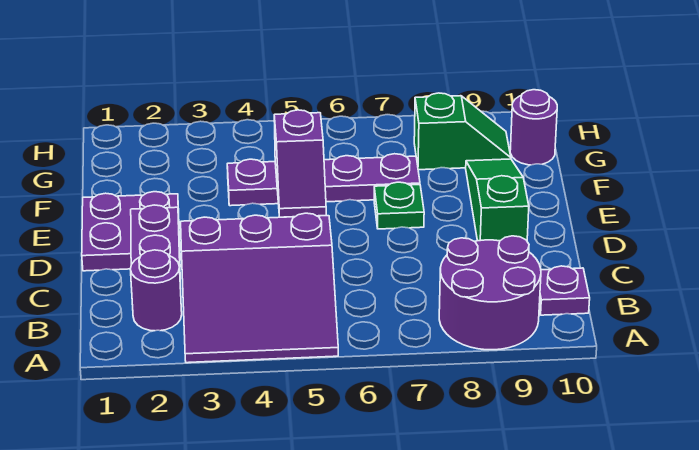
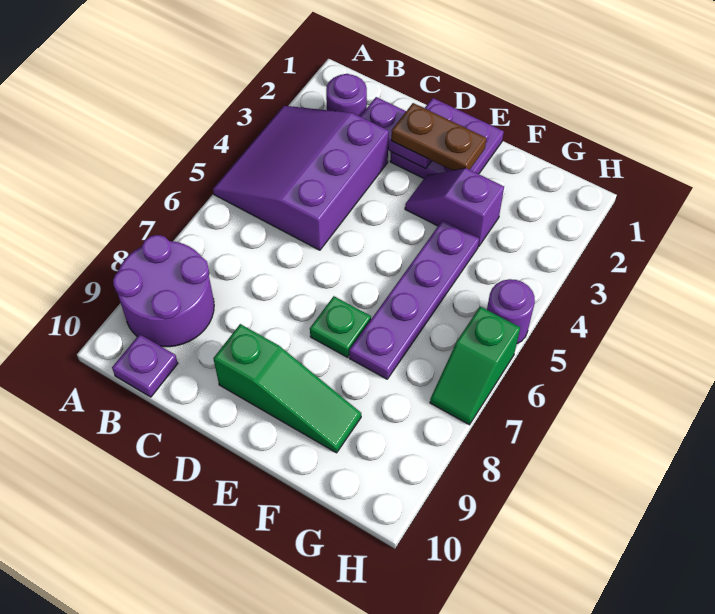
none -> brown 1x2 plate [391,103,487,171]
purple 1x2 slope [274,110,326,217] -> purple 1x2 slope moved to [405,168,504,247]
green 1x2 slope [414,93,511,170] -> green 1x2 slope moved to [430,307,520,425]
purple 1x1 round brick [510,90,557,165] -> purple 1x1 round brick moved to [487,279,535,344]

